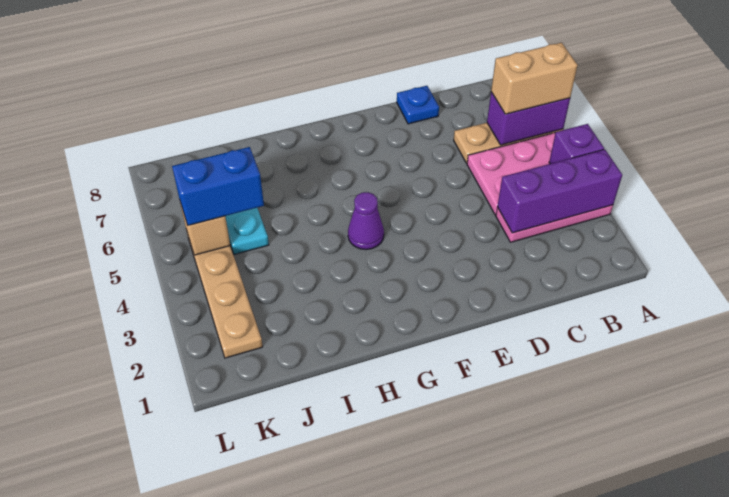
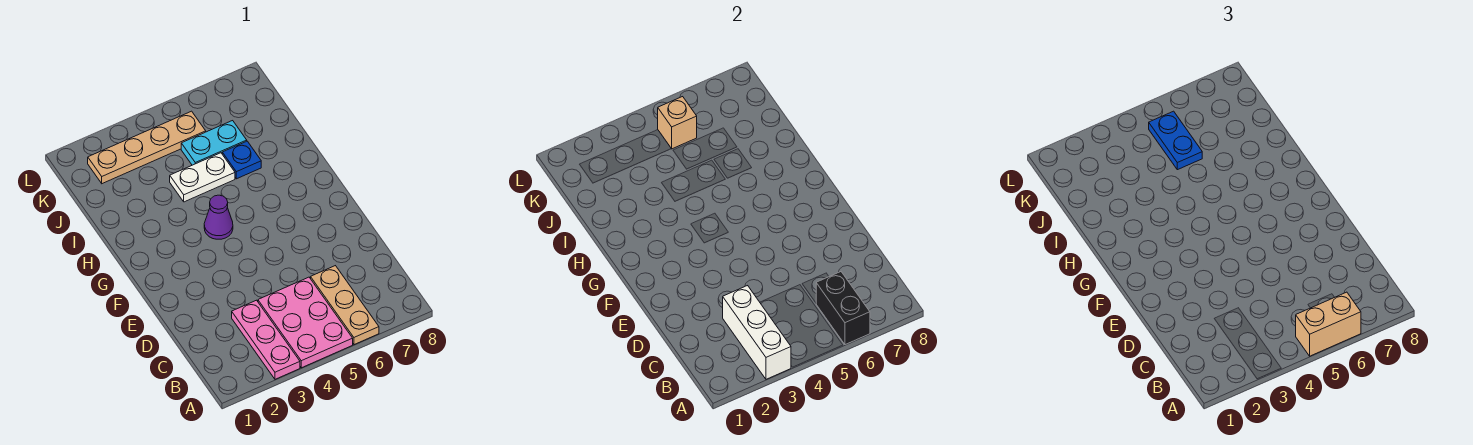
purple 1x3 brick [497,149,622,233] -> white 1x3 brick [723,286,791,379]
purple 1x1 brick [549,124,604,164] -> none
purple 1x2 brick [487,92,570,145] -> black 1x2 brick [816,272,870,345]
tan 1x2 brick [491,43,578,114] -> tan 1x2 brick turned to [1296,292,1361,356]
blue 1x1 plate [397,86,439,124] -> blue 1x1 plate moved to [222,141,261,179]
none -> white 1x2 plate [170,153,235,202]
blue 1x2 brick [172,147,264,225] -> blue 1x2 plate [1149,111,1202,170]

